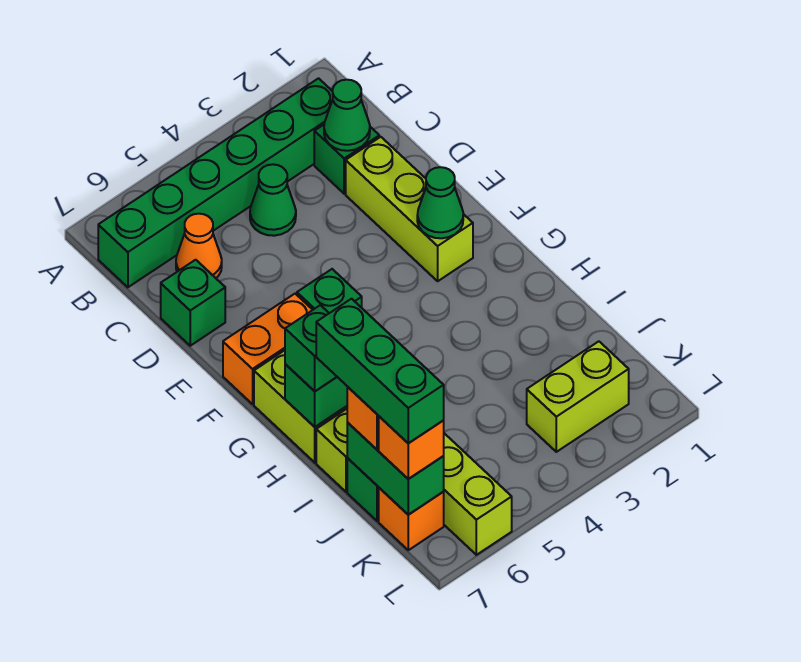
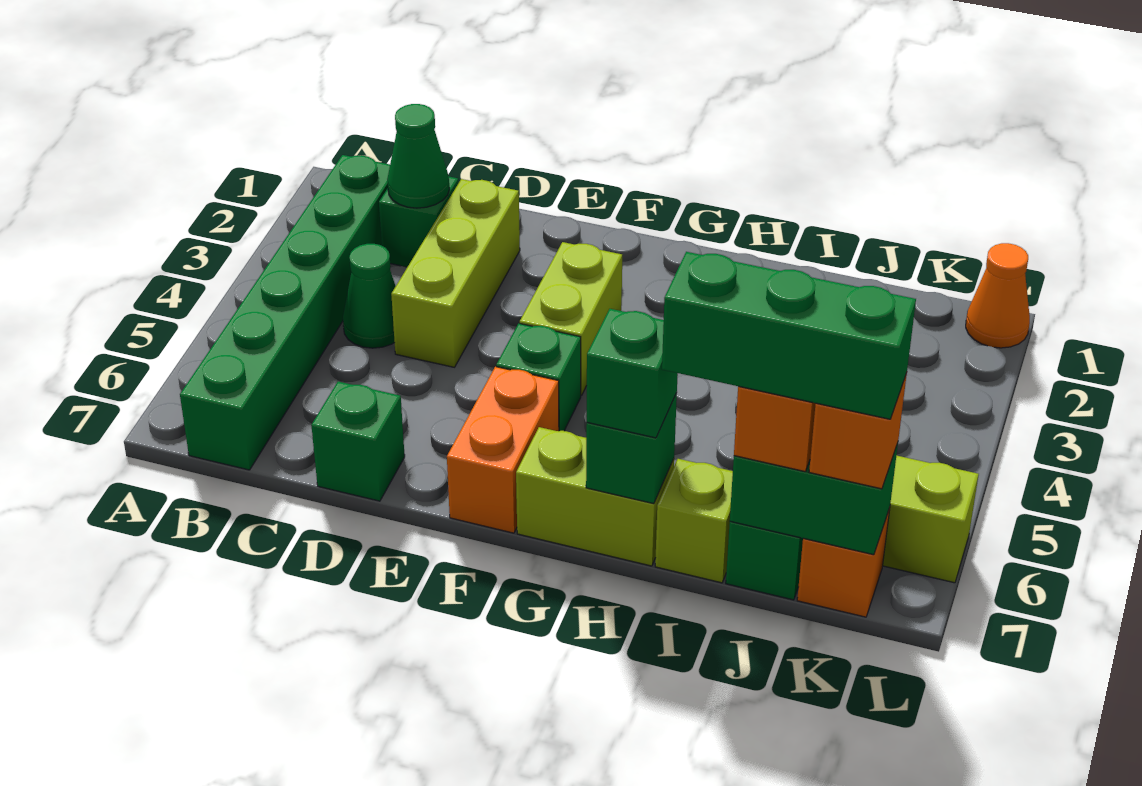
orange 1x1 cone [176,214,222,278] -> orange 1x1 cone moved to [966,243,1030,348]
lime 1x3 brick [346,137,473,281] -> lime 1x3 brick turned to [391,179,520,367]
green 1x1 cone [417,167,463,238] -> none
lime 1x2 brick [527,341,629,452] -> lime 1x2 brick moved to [520,242,622,396]

